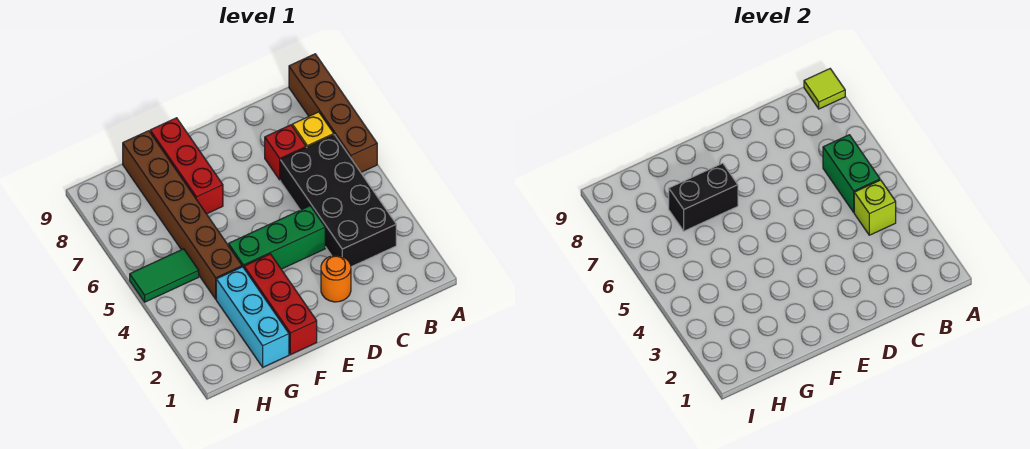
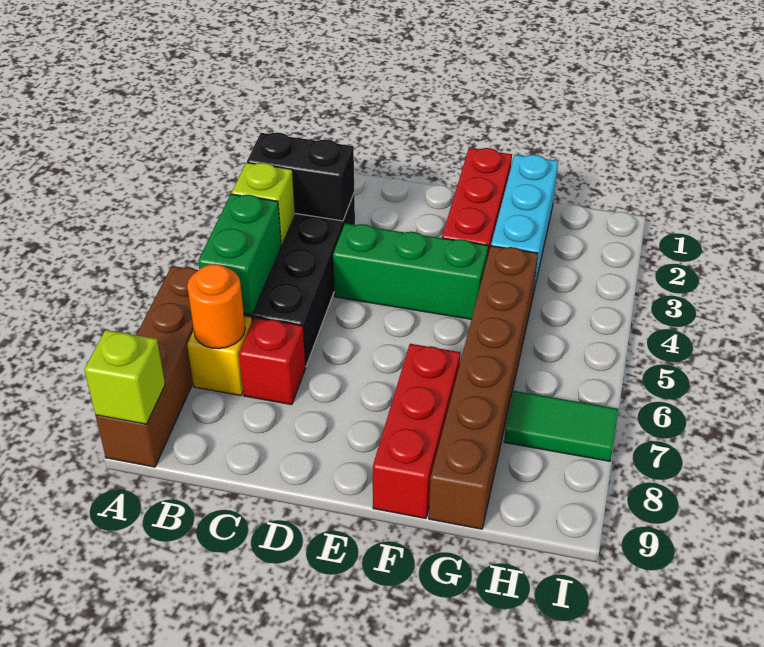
lime 1x1 tile [804,69,845,109] -> lime 1x1 brick [84,330,165,424]
orange 1x1 round brick [321,256,351,302] -> orange 1x1 round brick moved to [187,264,245,349]
black 1x2 brick [669,163,738,231] -> black 1x2 brick moved to [247,132,354,221]
green 1x2 tile [130,249,199,302] -> green 1x2 tile moved to [504,391,618,461]

